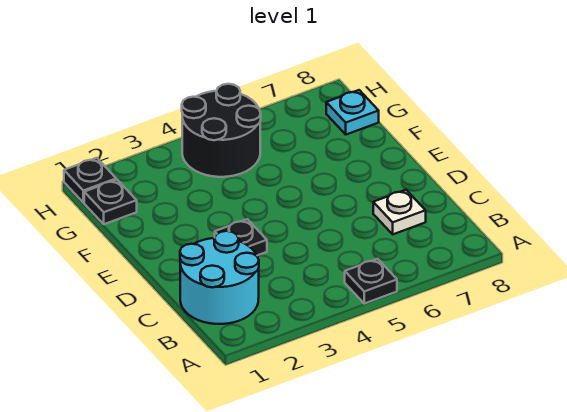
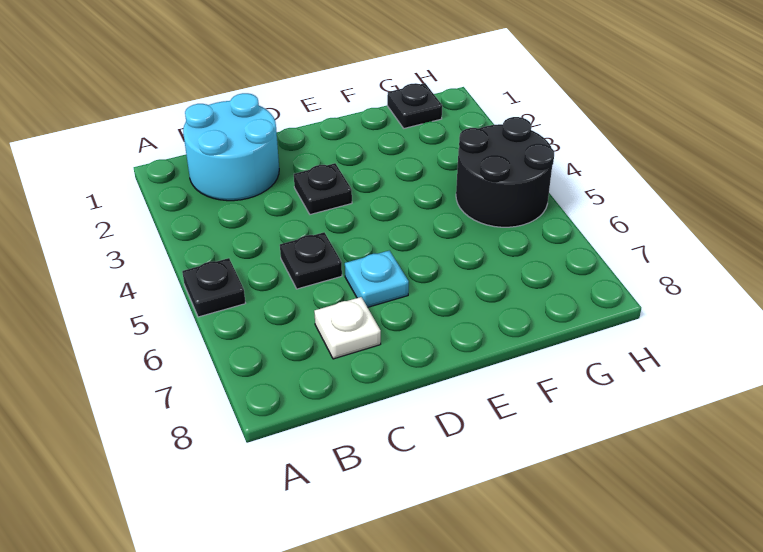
cyan 1x1 plate [326,90,379,135] -> cyan 1x1 plate moved to [345,250,409,307]
black 1x1 plate [64,158,116,203] -> black 1x1 plate moved to [280,232,342,289]

